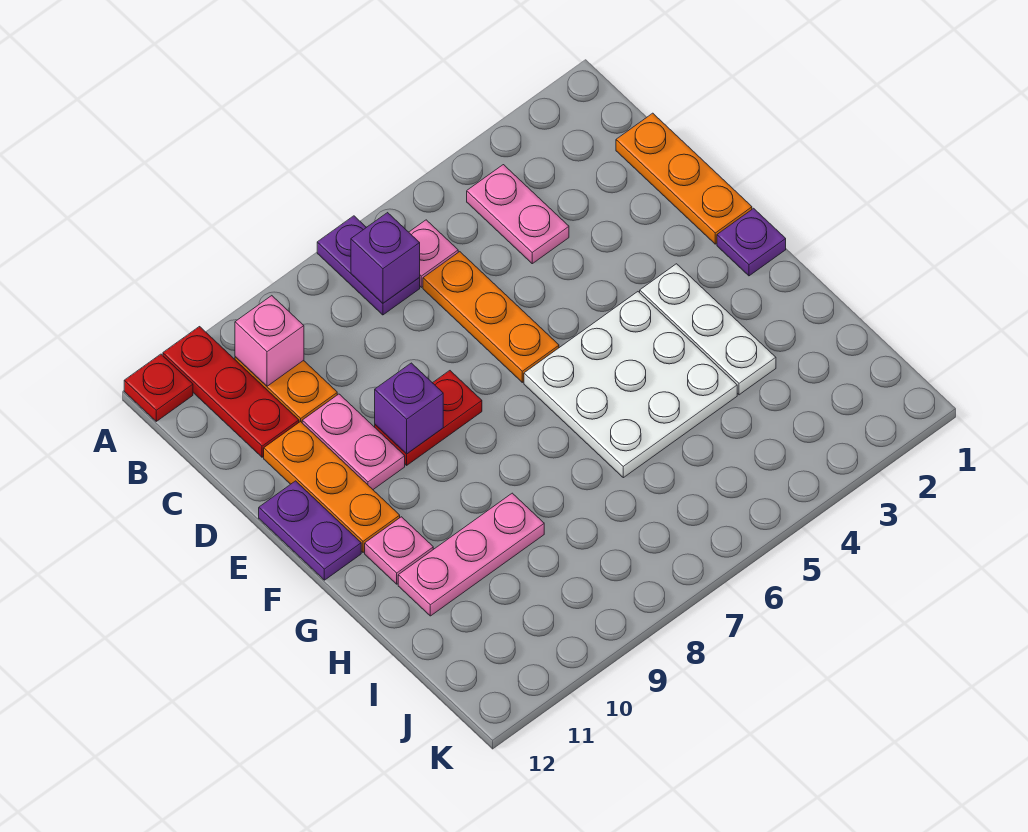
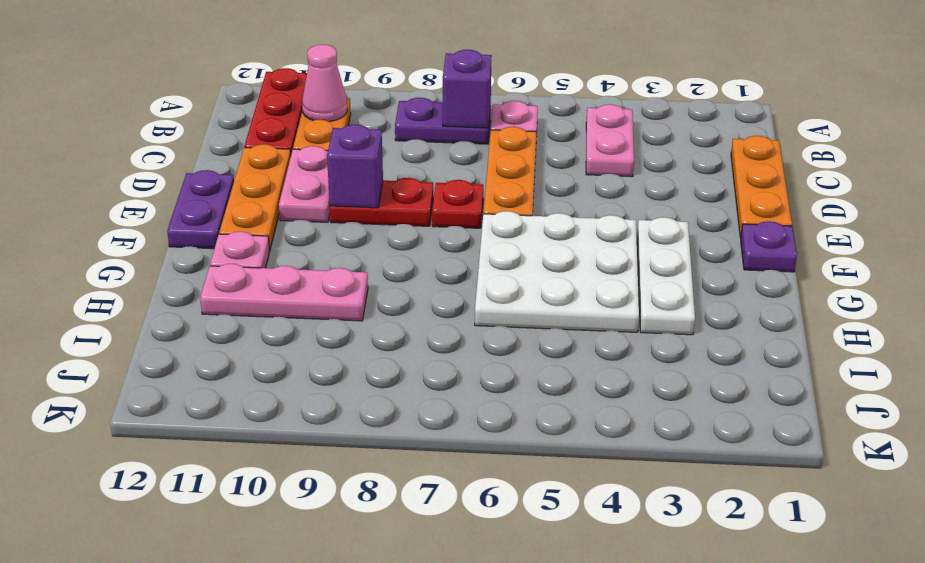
purple 1x2 plate [317,216,420,315] -> purple 1x2 plate turned to [395,98,491,144]
red 1x1 plate [124,354,193,421] -> red 1x1 plate moved to [432,180,483,228]
pink 1x1 brick [235,296,304,386] -> pink 1x1 cone [302,45,347,122]

